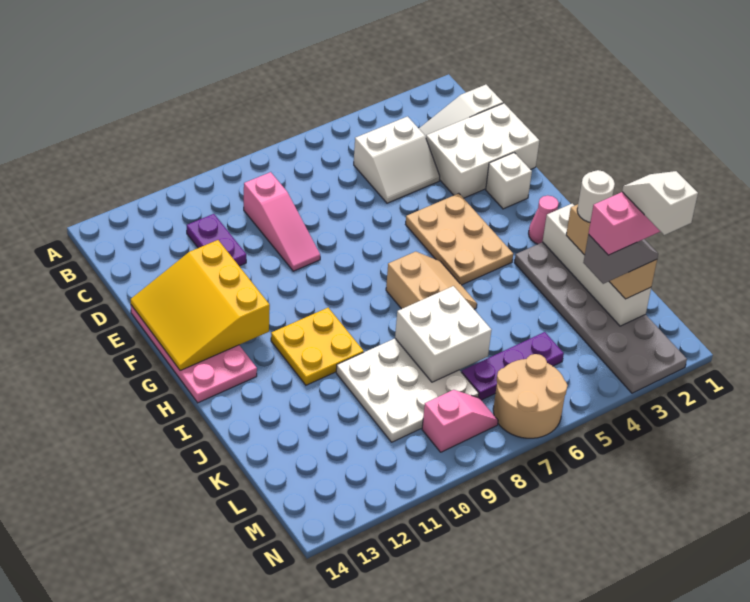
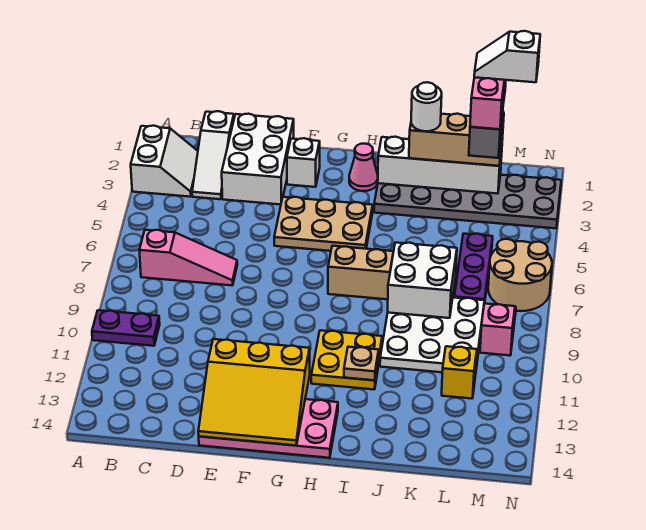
white 2x2 slope [354,117,440,203] -> white 2x2 slope moved to [131,126,198,197]
pink 1x3 slope [244,172,320,271] -> pink 1x3 slope moved to [139,230,237,286]
purple 1x2 plate [187,214,246,266] -> purple 1x2 plate moved to [92,310,160,346]
none -> tan 1x1 plate [344,347,379,380]
none -> yellow 1x1 brick [442,346,477,399]

